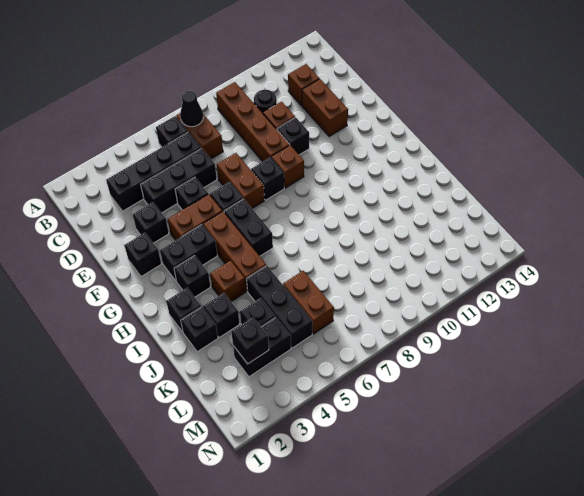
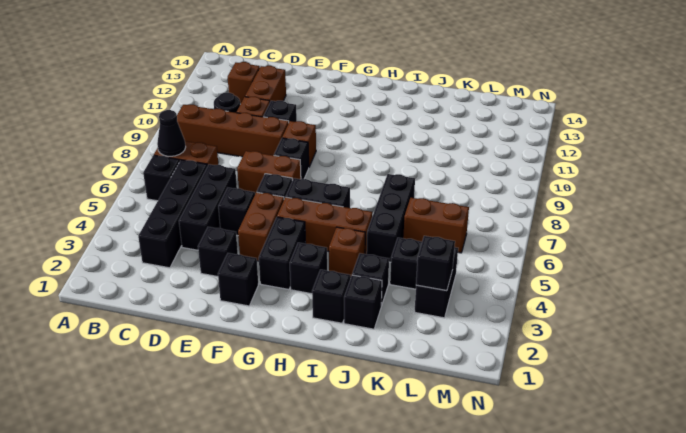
brown 1x2 brick [302,79,348,136] -> brown 1x2 brick turned to [245,66,286,102]
black 1x3 brick [247,266,313,348] -> black 1x3 brick turned to [367,174,415,262]

